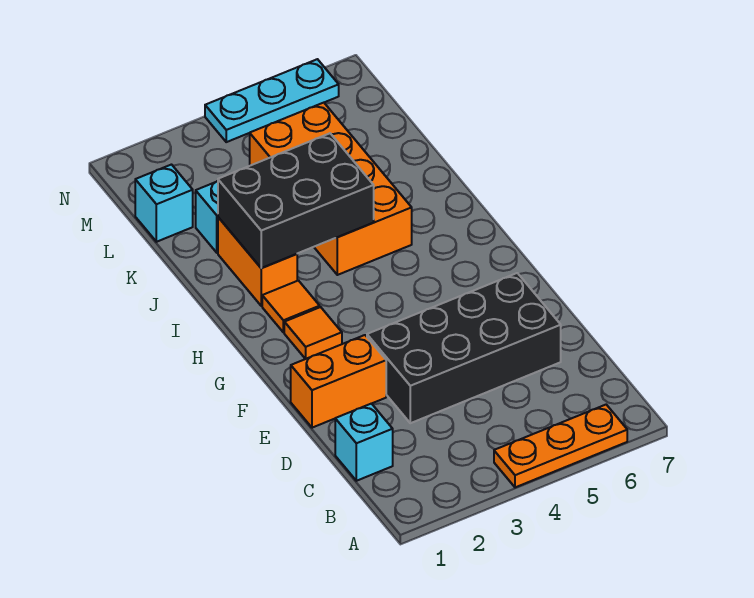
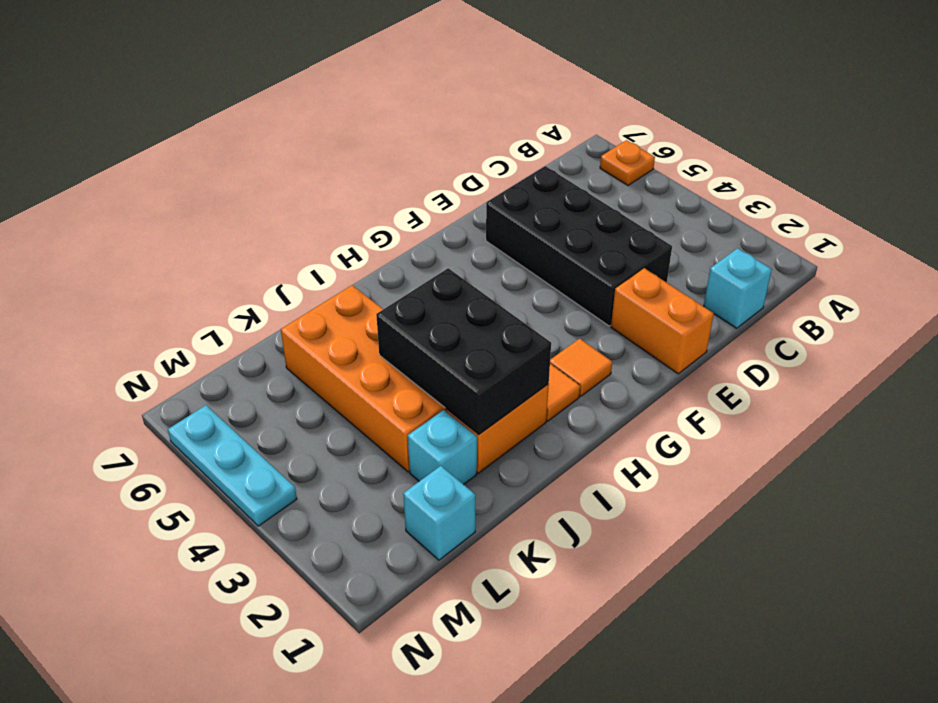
orange 1x3 plate [494,405,627,487] -> orange 1x1 plate [600,140,655,185]
orange 2x4 brick [250,103,412,275] -> orange 2x4 brick turned to [281,285,446,472]

